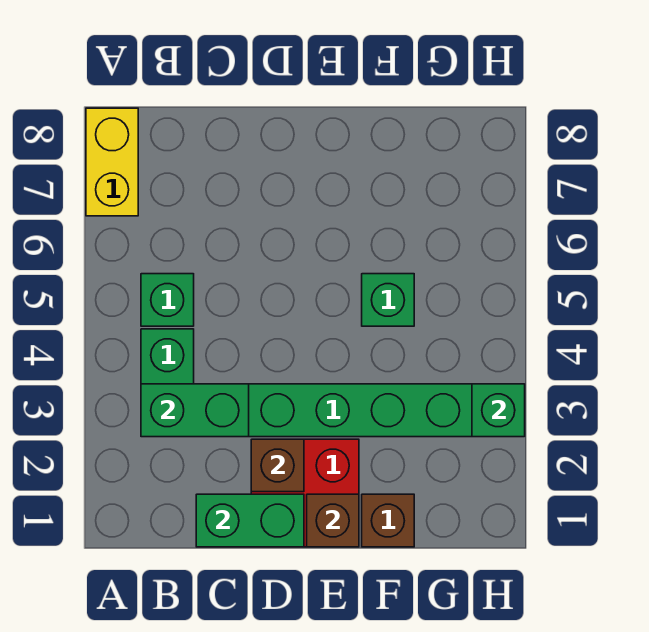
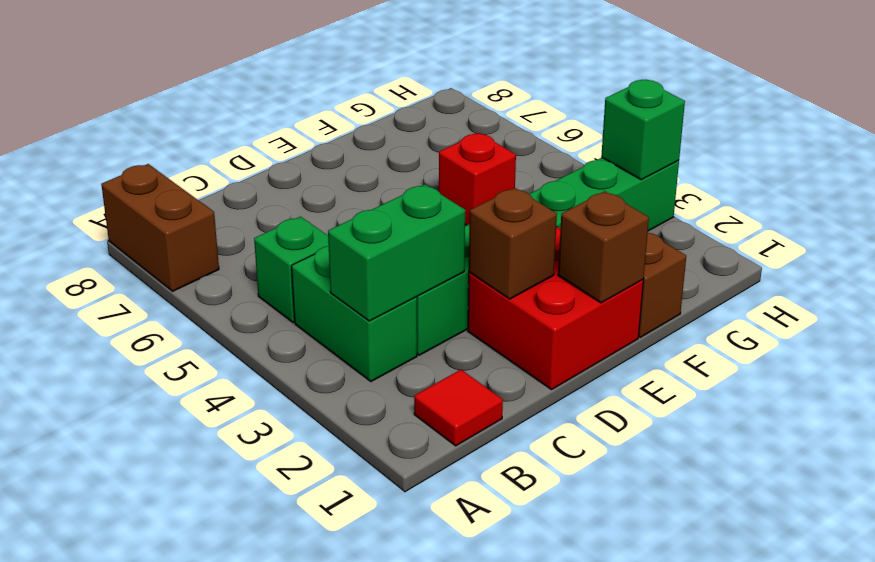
yellow 1x2 brick [86,108,138,216] -> brown 1x2 brick [101,164,219,291]
none -> red 1x1 tile [414,370,503,446]
green 1x2 brick [196,494,304,547] -> none
green 1x1 brick [362,274,414,326] -> red 1x1 brick [439,133,516,226]

